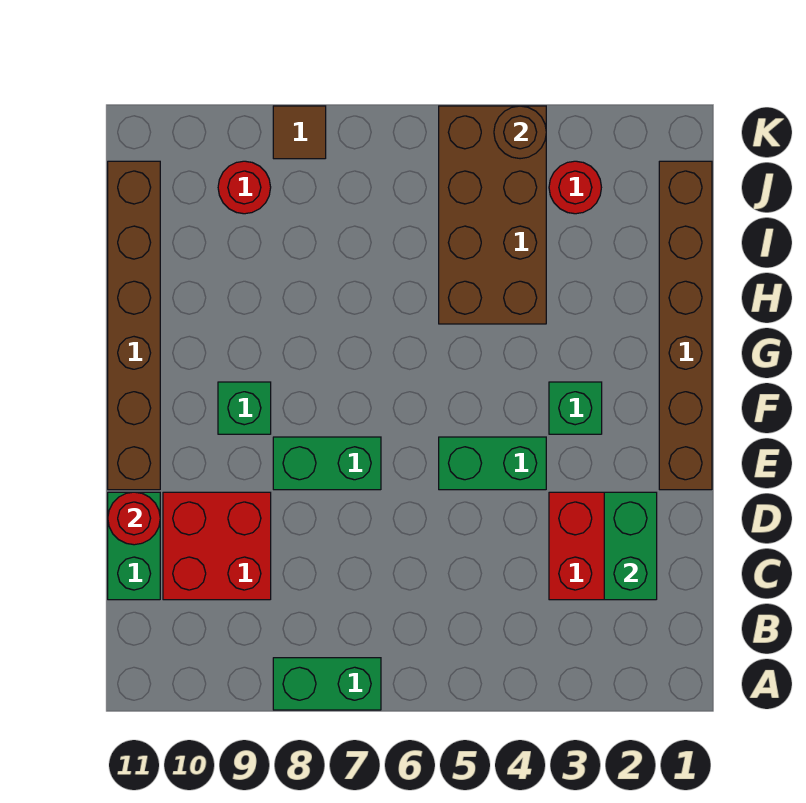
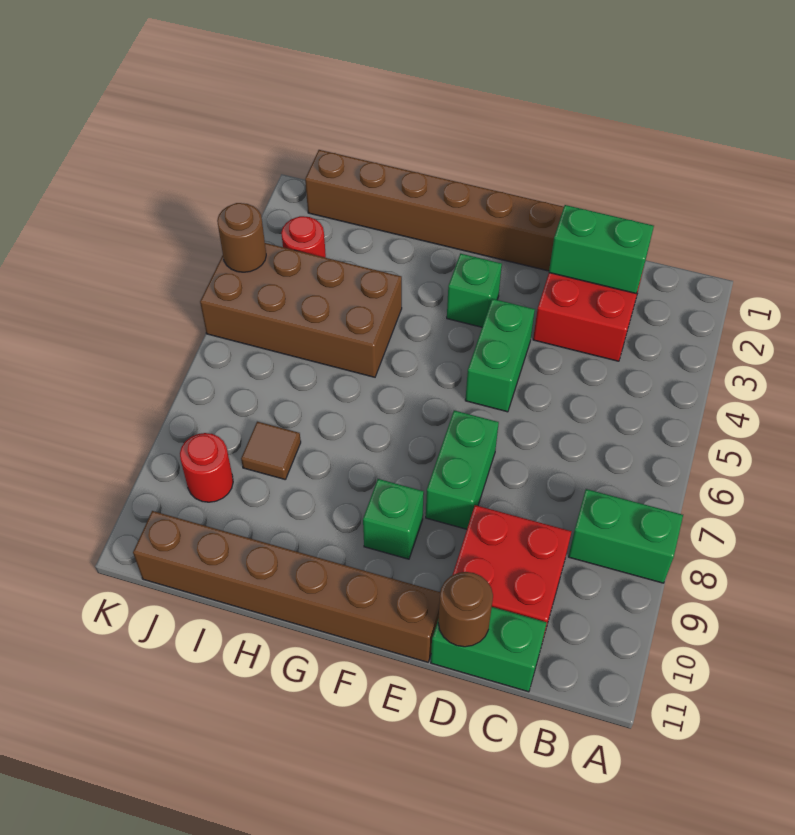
green 1x2 brick [273,658,381,710] -> green 1x2 brick turned to [568,489,683,583]
red 1x1 round brick [108,492,160,545] -> brown 1x1 round brick [438,572,493,647]
brown 1x1 tile [273,106,326,159] -> brown 1x1 tile moved to [241,422,301,480]

